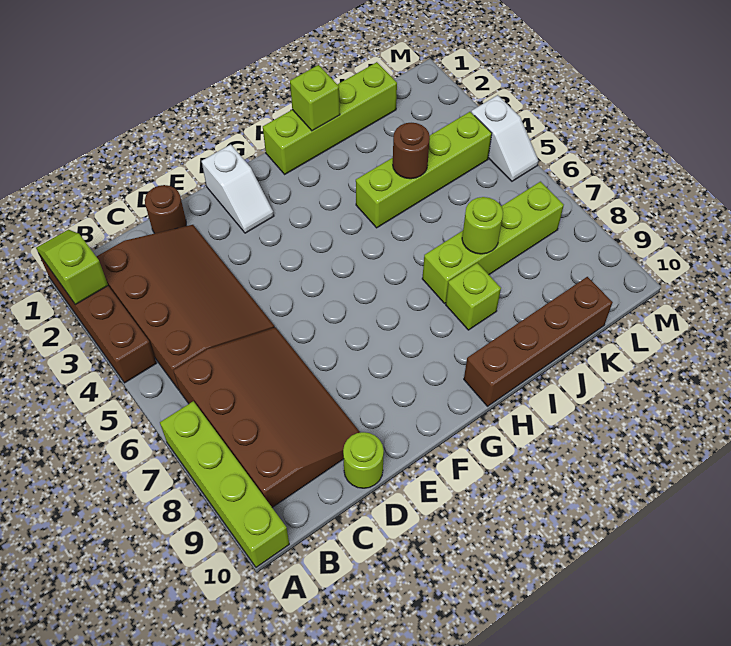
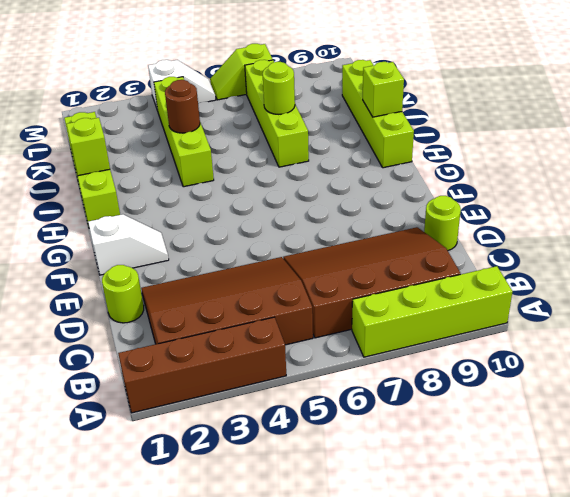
lime 1x2 slope [36,230,108,305] -> lime 1x2 slope moved to [210,44,273,100]
brown 1x1 round brick [145,185,186,233] -> lime 1x1 round brick [102,265,144,323]
brown 1x4 brick [464,277,613,406] -> lime 1x4 brick [342,60,414,168]
lime 1x1 brick [446,263,501,330] -> lime 1x1 brick moved to [363,62,404,117]

